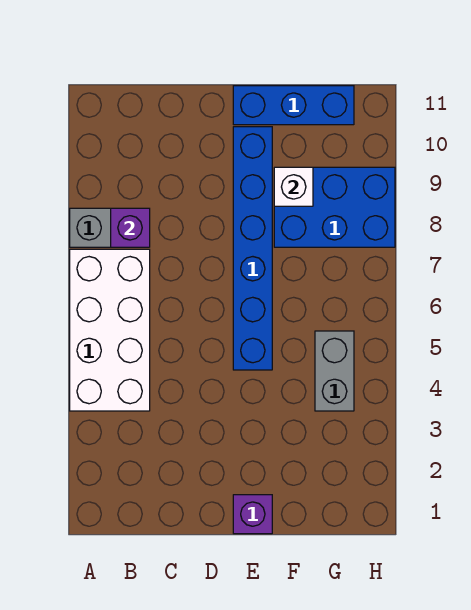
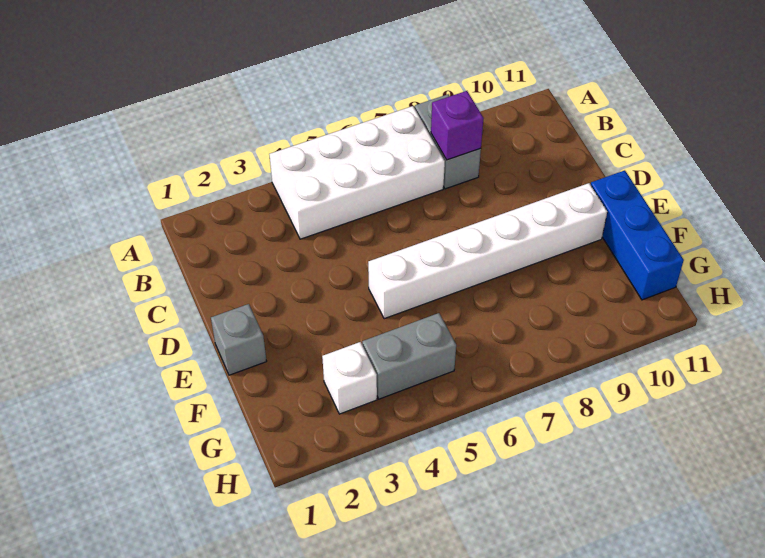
purple 1x1 brick [233,495,272,534] -> grey 1x1 brick [211,304,267,375]
blue 1x6 brick [233,127,272,370] -> white 1x6 brick [368,183,607,319]
blue 2x3 brick [274,167,395,247] -> none
white 1x1 brick [274,167,313,206] -> white 1x1 brick moved to [322,342,377,414]

